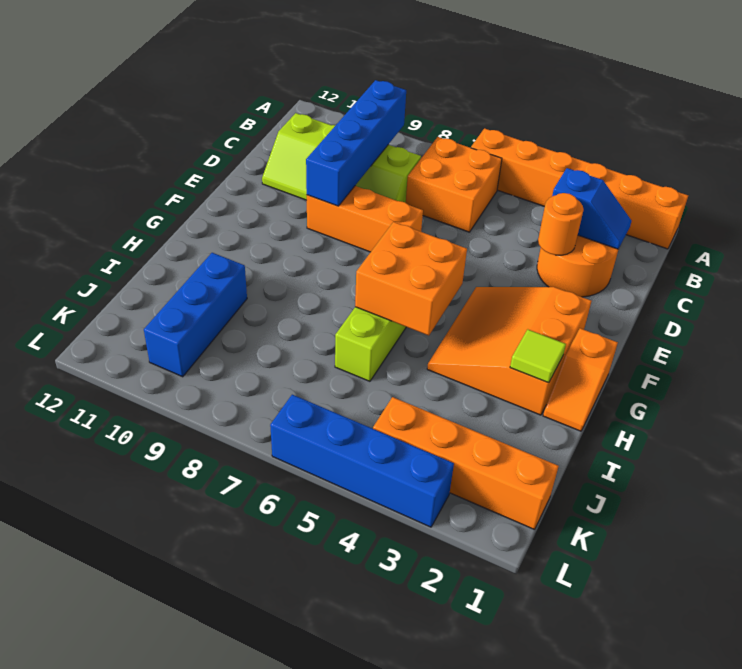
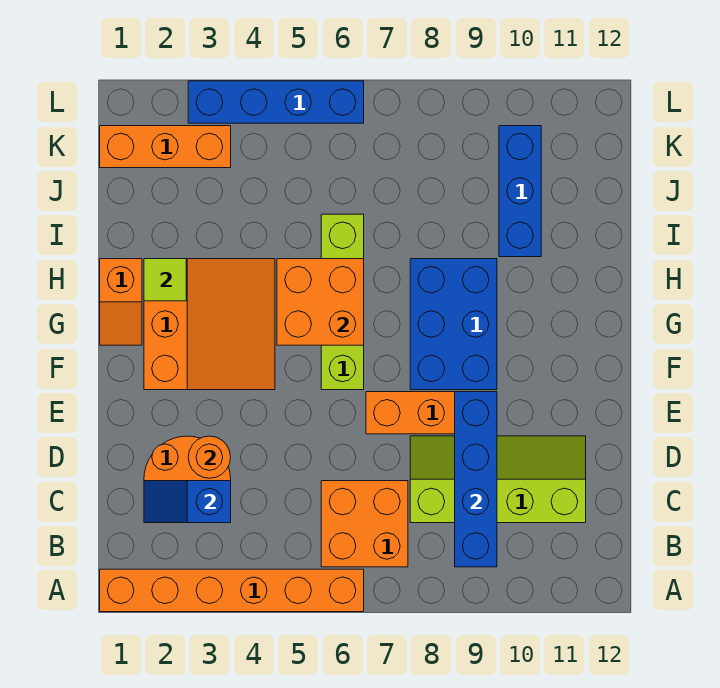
none -> blue 2x3 brick [410,259,497,390]
orange 1x2 slope [543,328,618,431] -> orange 1x2 slope turned to [100,259,142,345]
orange 1x4 brick [373,397,559,530] -> orange 1x3 brick [100,126,231,168]

